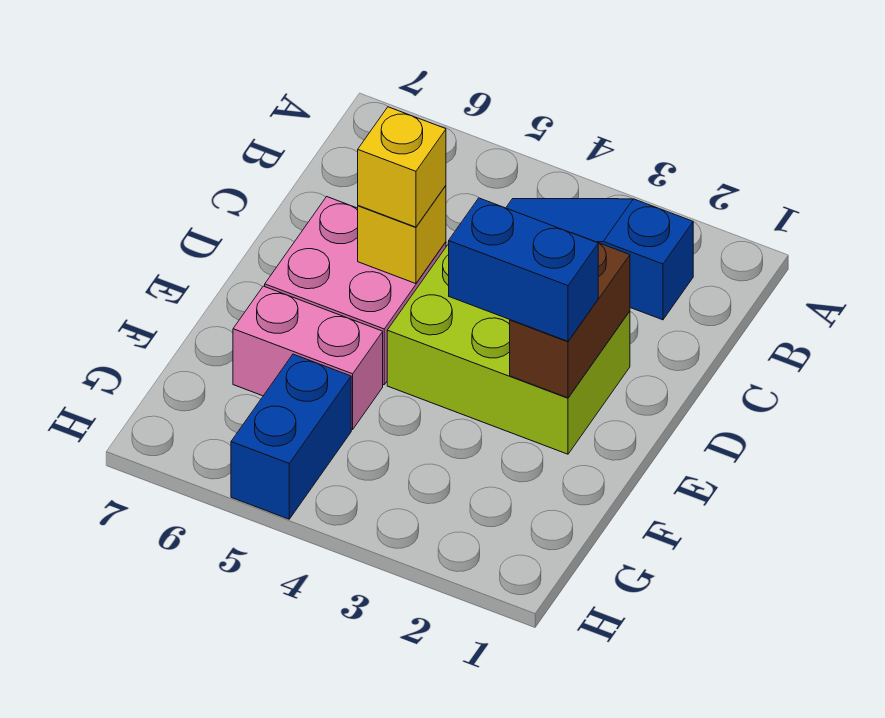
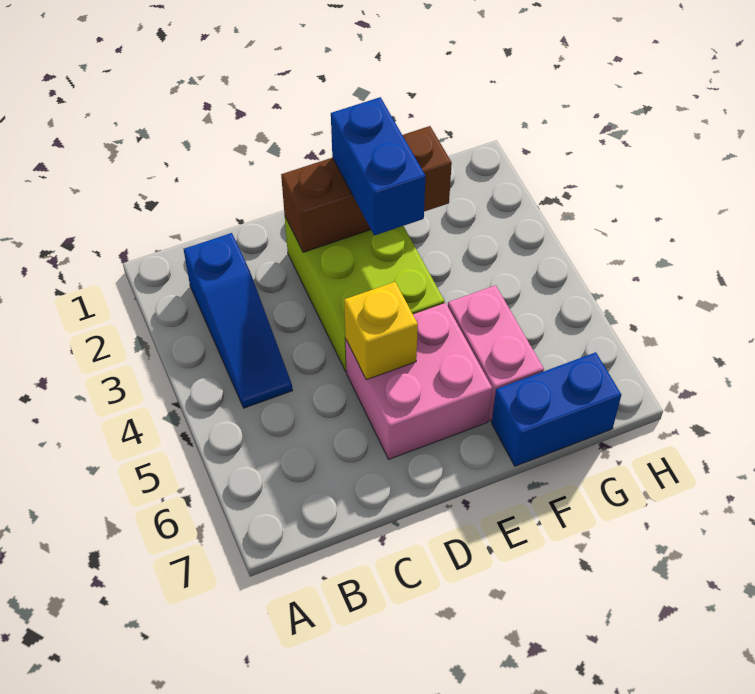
brown 1x2 brick [510,233,630,398] -> brown 1x3 brick [281,126,452,252]
yellow 1x1 brick [358,107,446,227] -> none
blue 1x2 brick [231,354,351,519] -> blue 1x2 brick moved to [492,352,621,466]

